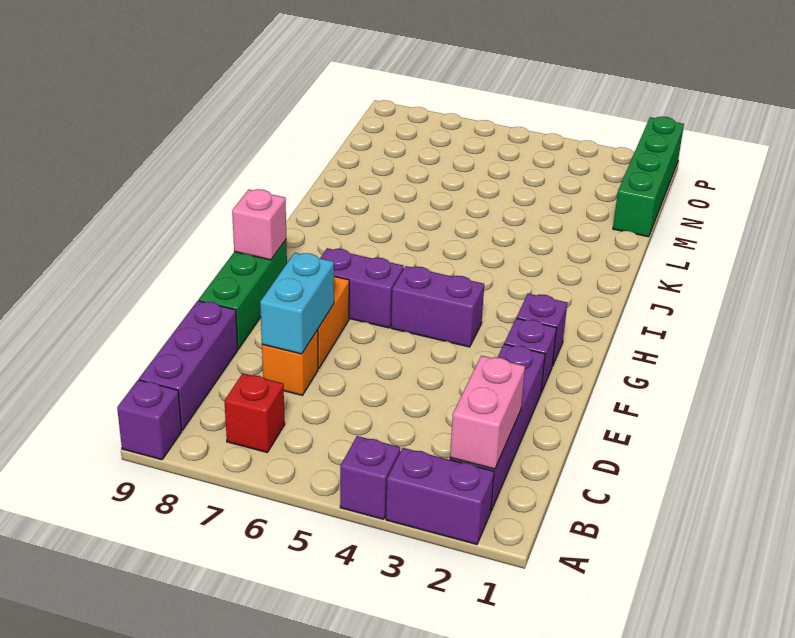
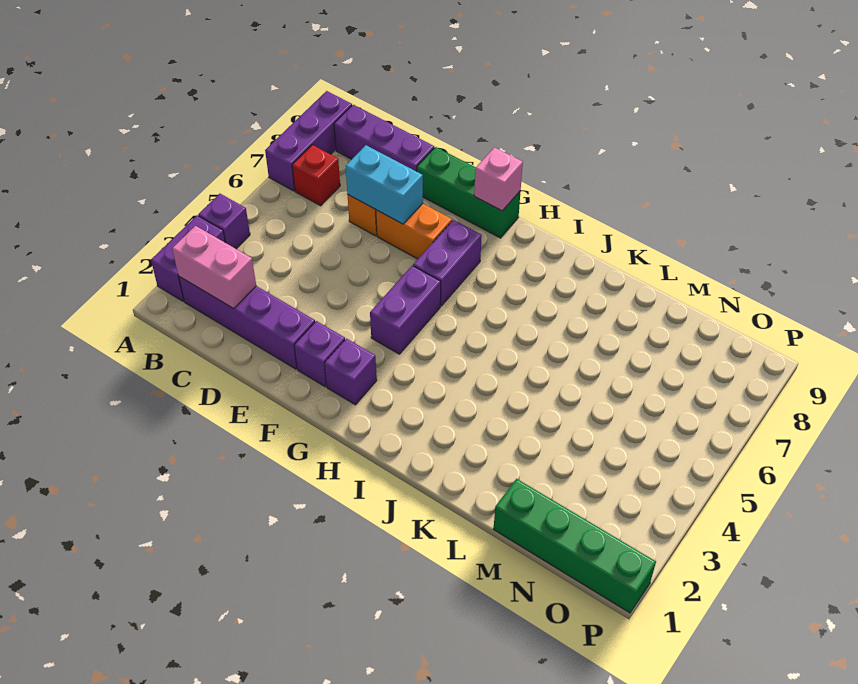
purple 1x1 brick [117,380,182,460] -> purple 1x3 brick [265,91,352,191]

